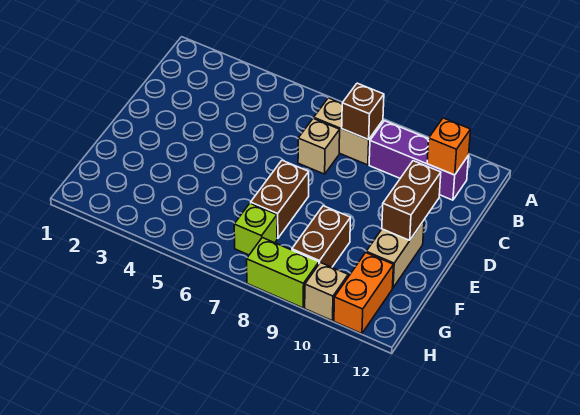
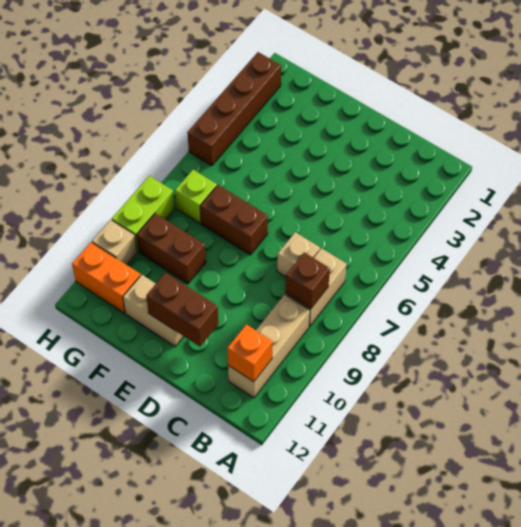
purple 1x3 brick [369,121,469,200] -> tan 1x3 brick [228,295,310,398]
none -> brown 1x4 brick [187,52,281,166]

